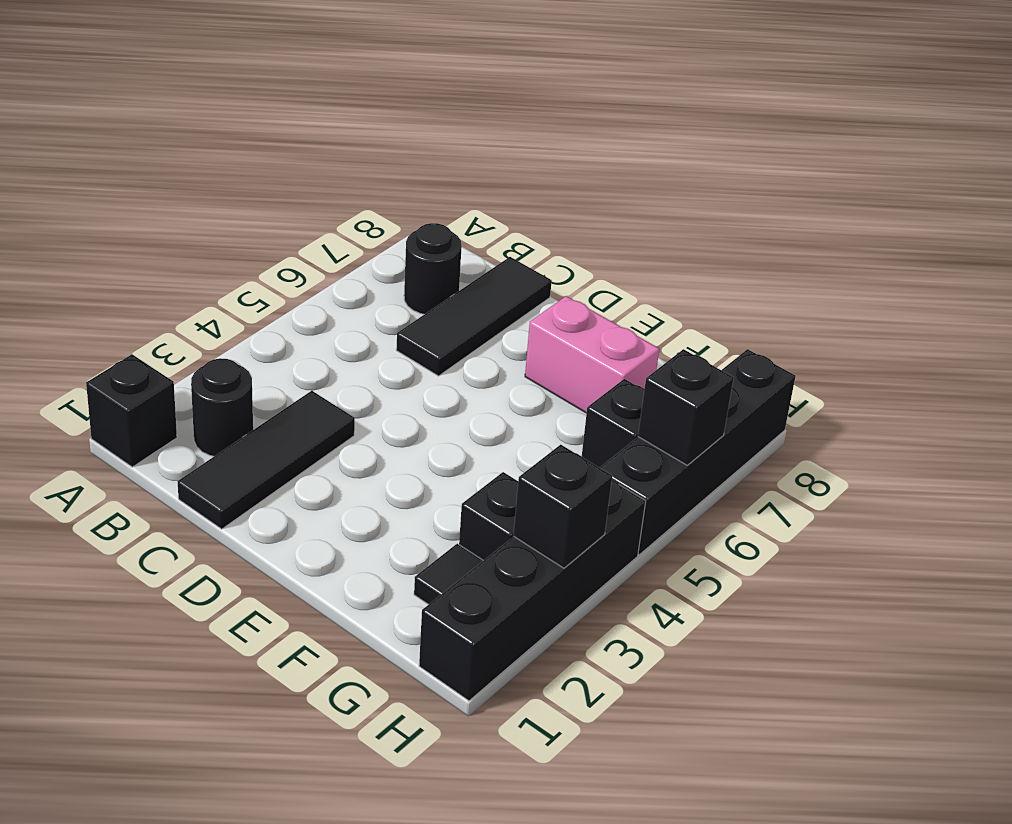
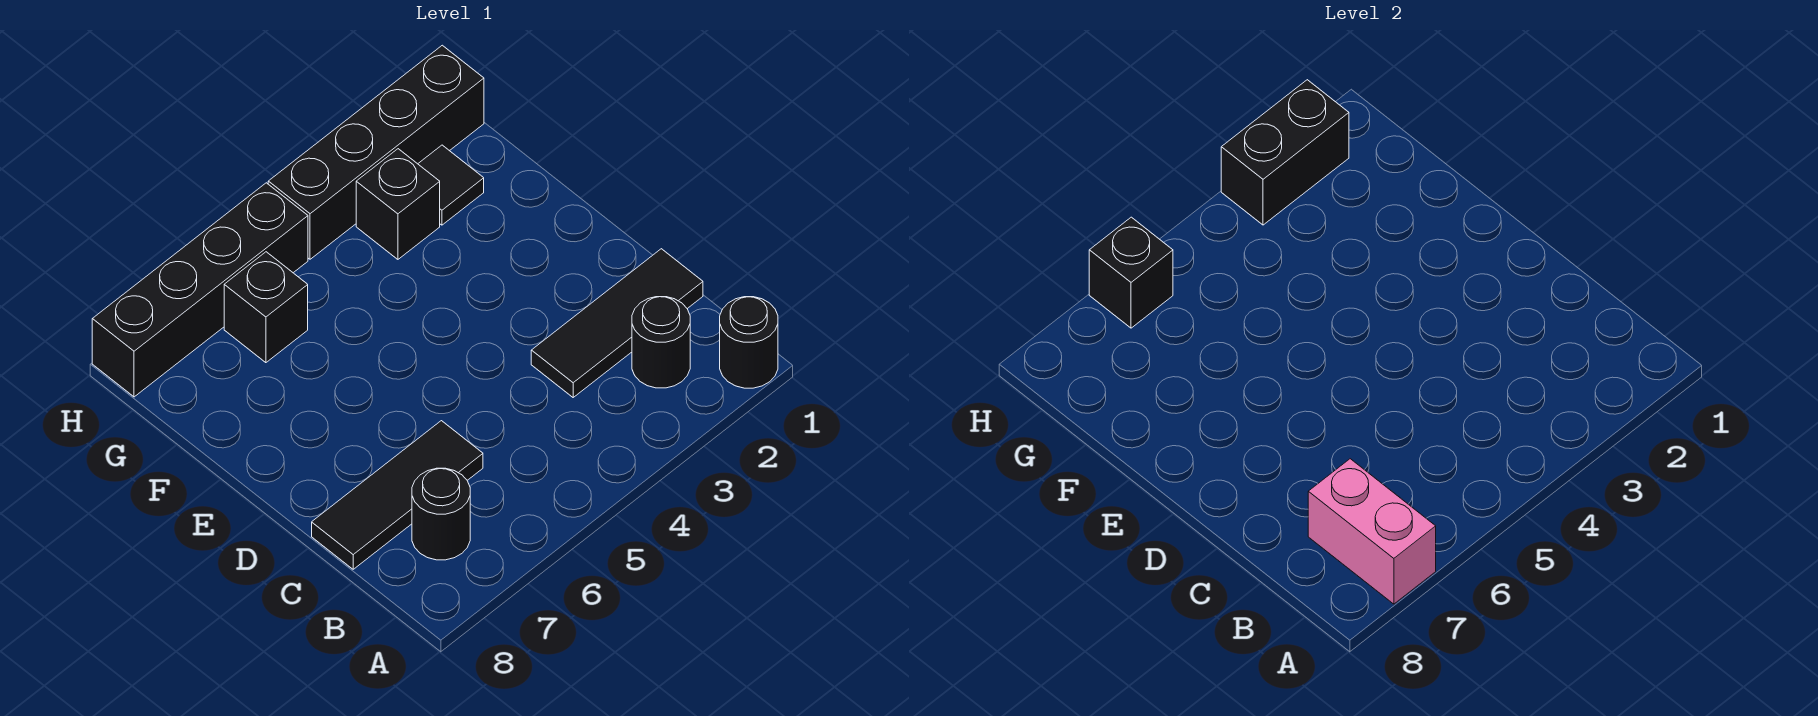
black 1x1 brick [86,354,177,467] -> black 1x1 round brick [720,297,778,388]
pink 1x2 brick [525,296,659,413] -> pink 1x2 brick moved to [1308,459,1436,604]
black 1x1 brick [513,445,612,568] -> black 1x2 brick [1221,80,1349,225]

